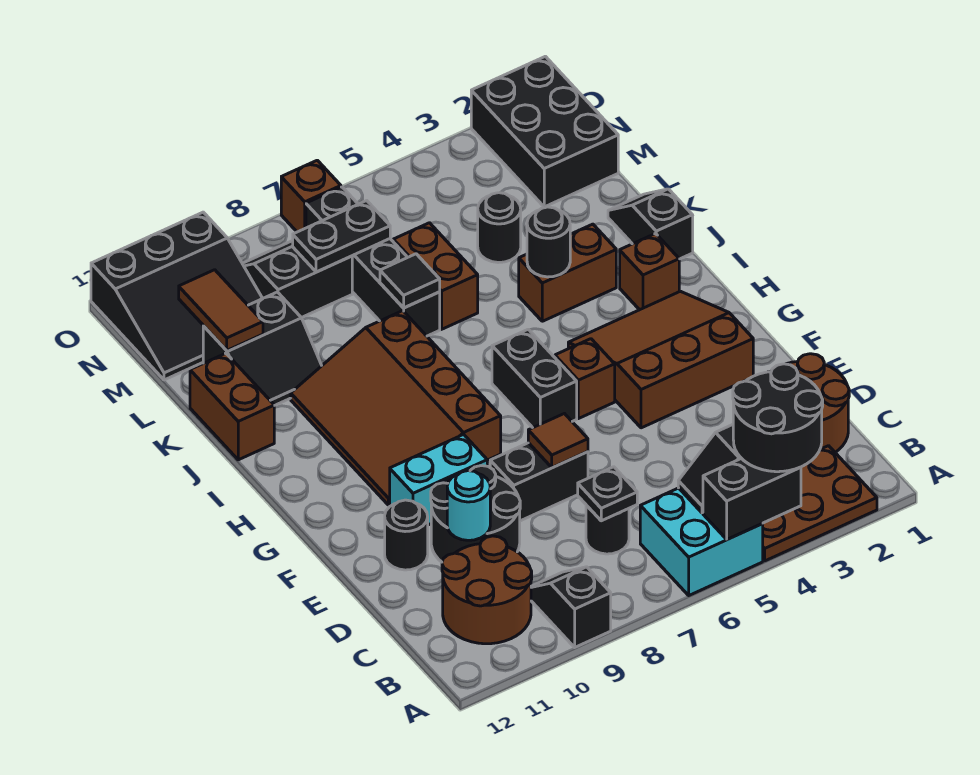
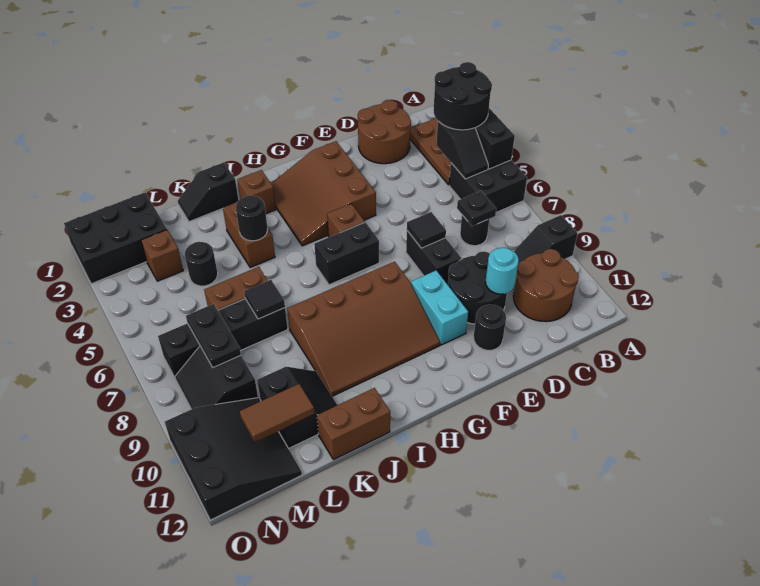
cyan 2x2 brick [640,488,763,595] -> black 2x2 brick [449,160,527,212]
brown 1x1 tile [528,414,588,467] -> black 1x1 tile [407,212,446,248]
brown 1x1 brick [281,160,341,232] -> brown 1x1 brick moved to [141,230,183,281]

